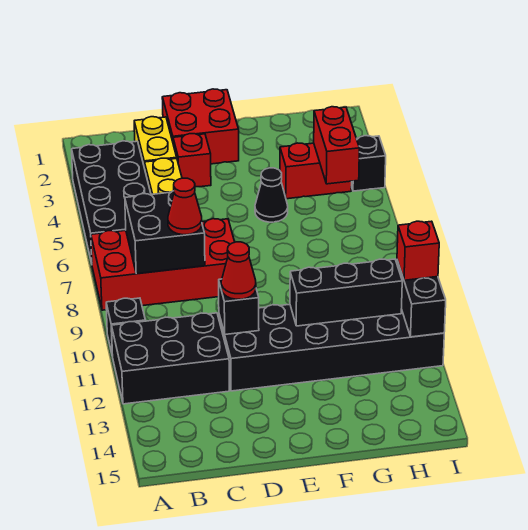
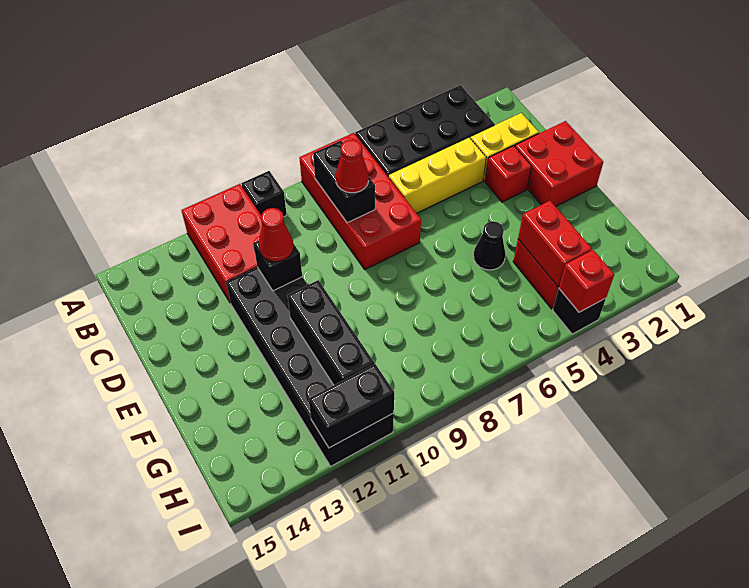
black 2x3 brick [112,313,229,404] -> red 2x3 brick [181,184,262,303]
black 2x2 brick [125,191,205,274] -> black 1x2 brick [313,141,375,223]
red 1x2 brick [314,107,359,184] -> red 1x2 brick turned to [518,201,592,286]
red 1x1 brick [397,221,439,280] -> red 1x1 brick moved to [559,250,614,312]

